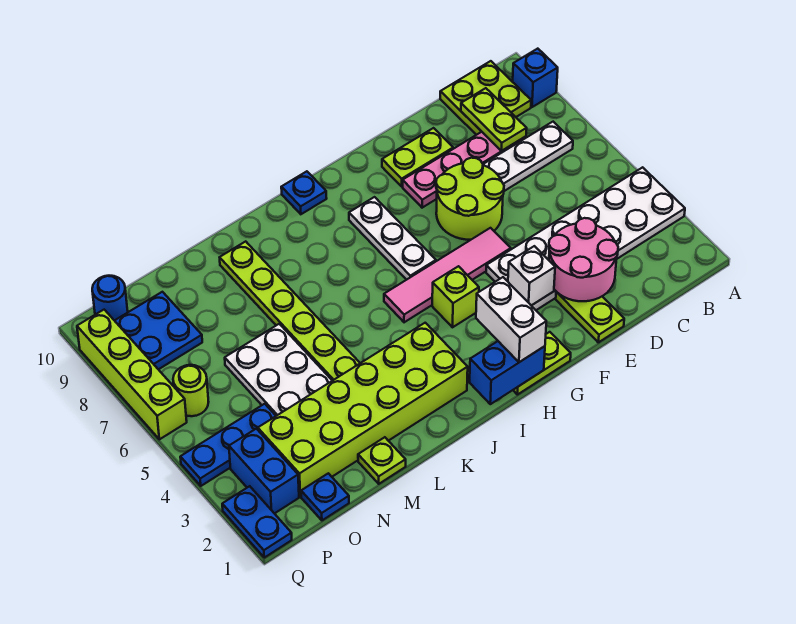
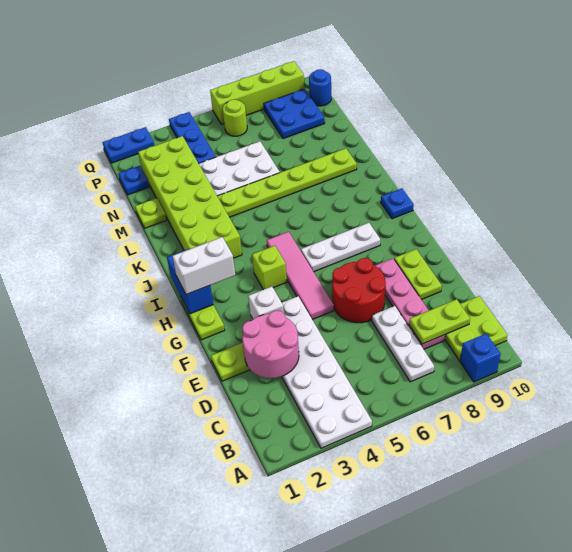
lime 2x2 round brick [436,158,504,240] -> red 2x2 round brick [332,258,386,323]
blue 1x2 brick [229,429,299,514] -> none

